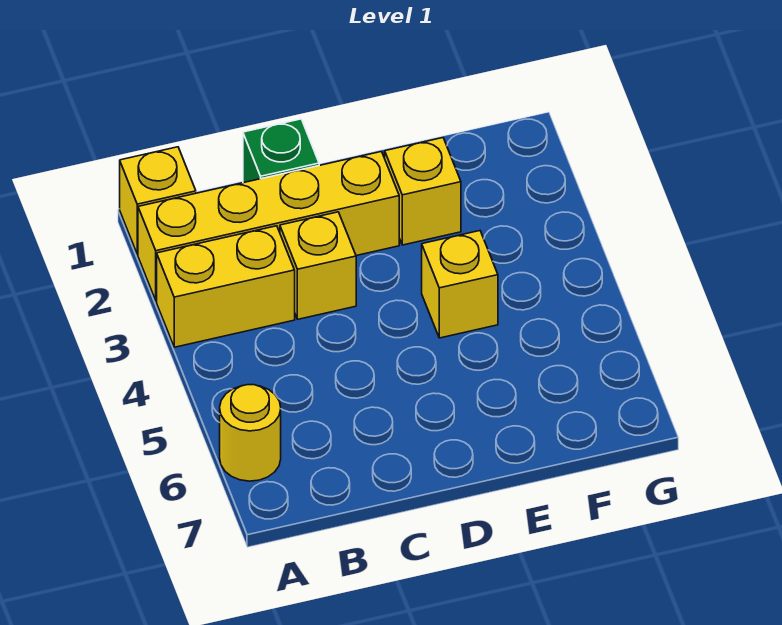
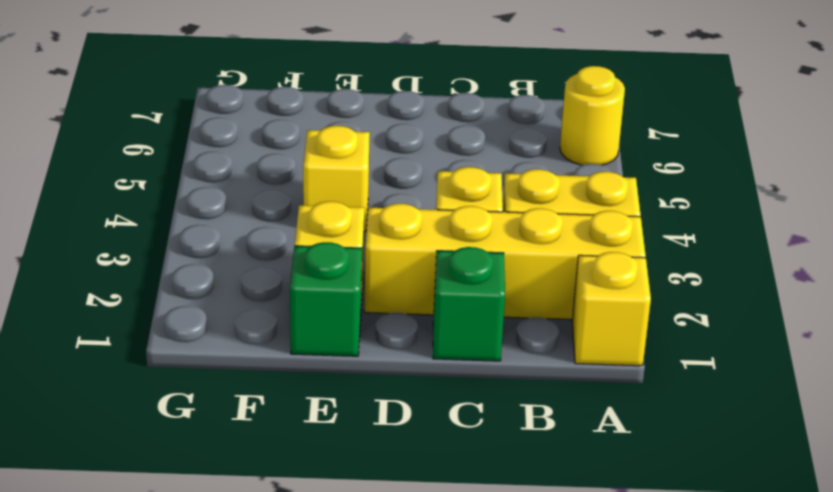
none -> green 1x1 brick [290,242,362,356]

